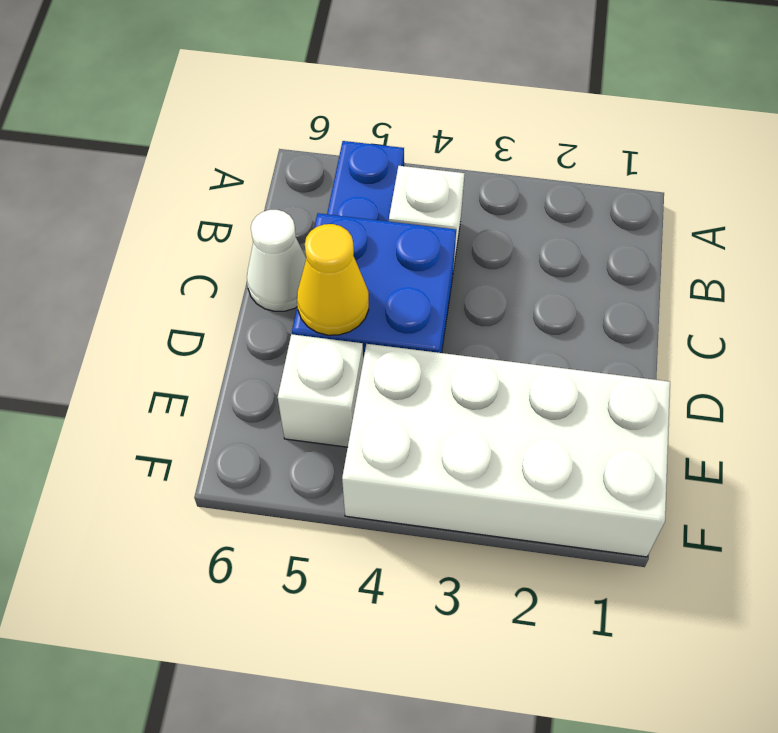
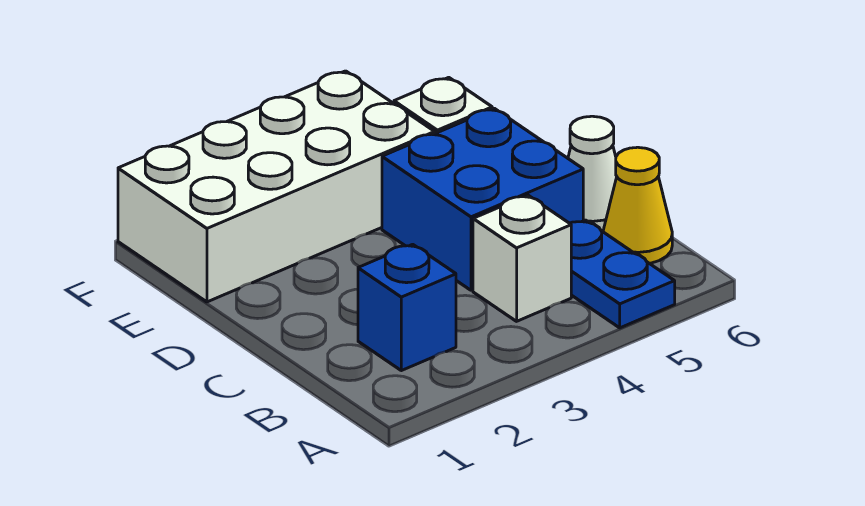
none -> blue 1x1 brick [358,244,456,371]
yellow 1x1 cone [297,224,369,335] -> yellow 1x1 cone moved to [603,147,672,264]

